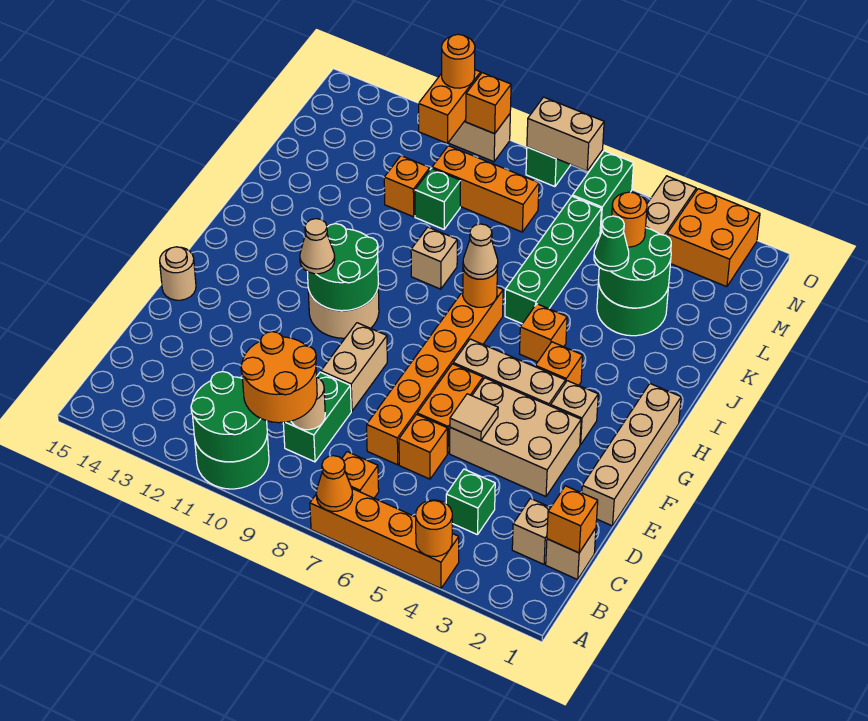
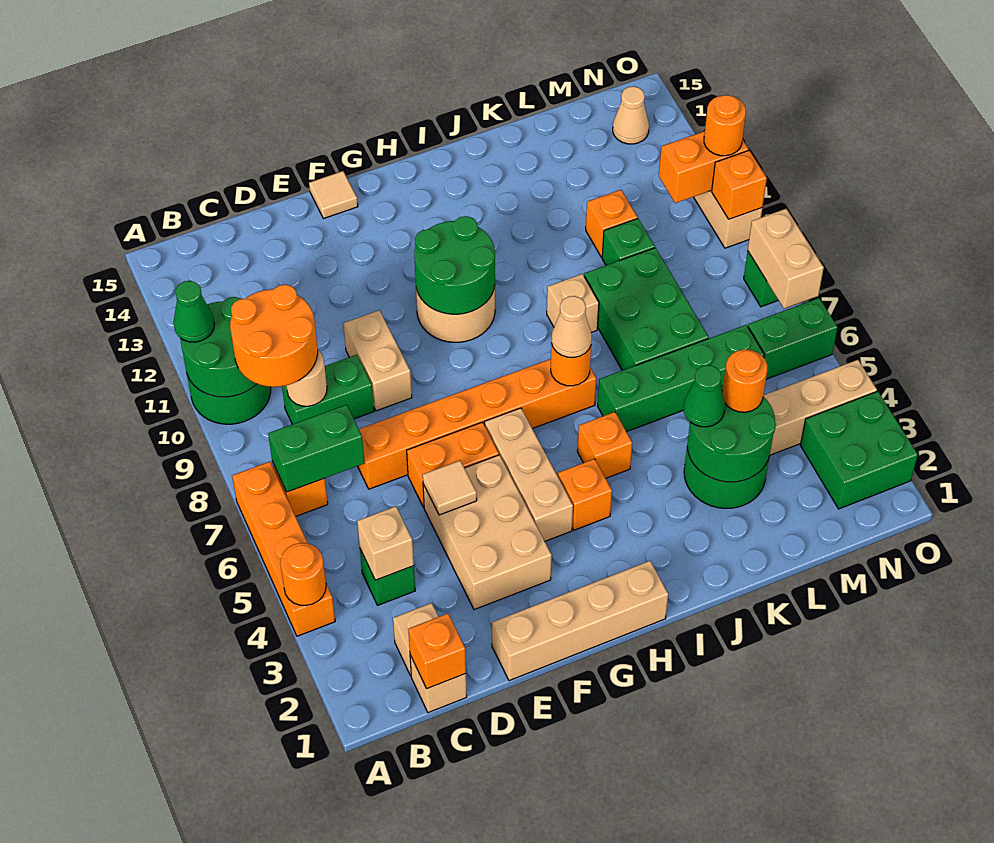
orange 1x1 cone [316,456,353,511] -> none
none -> green 1x1 cone [173,281,214,342]
none -> green 1x2 brick [268,405,364,492]
orange 1x1 brick [399,414,447,479] -> none
tan 1x2 brick [321,323,387,411] -> tan 1x2 brick turned to [343,310,412,411]
tan 1x1 round brick [160,247,196,300] -> tan 1x1 tile [309,171,358,219]
tan 1x1 brick [551,381,598,445] -> tan 1x1 brick moved to [357,506,414,580]
tan 1x1 cone [300,219,335,274] -> tan 1x1 cone moved to [613,86,649,144]
none -> green 2x3 brick [584,248,709,370]
orange 1x3 brick [432,146,539,232] -> none
orange 2x2 brick [667,189,760,287] -> green 2x2 brick [800,391,918,509]

